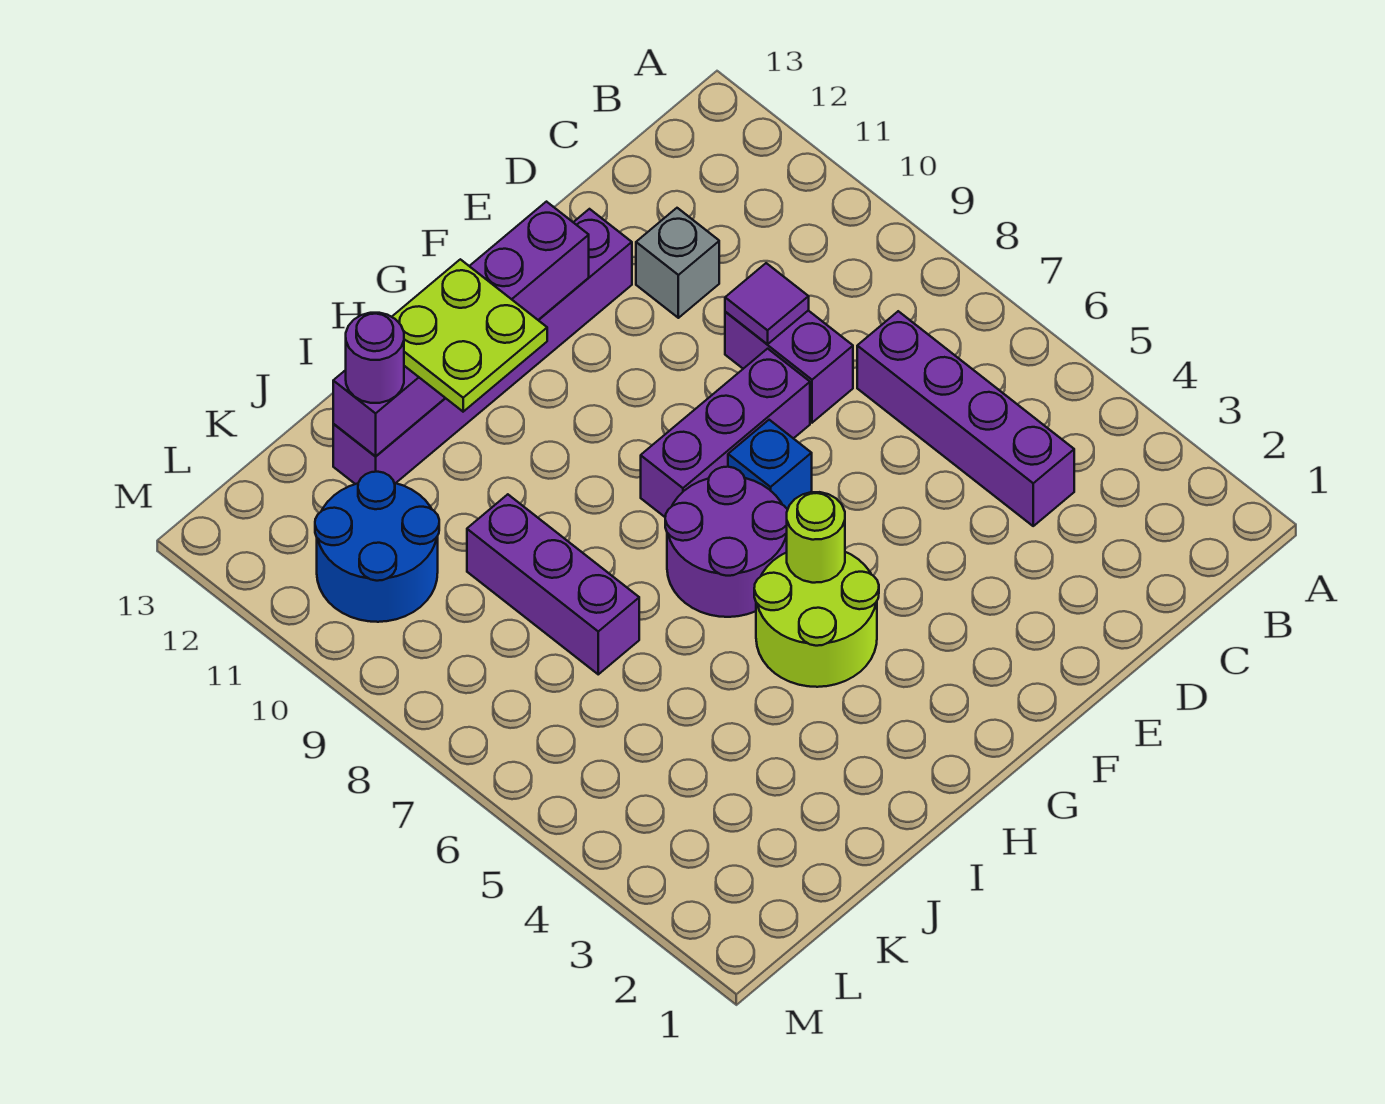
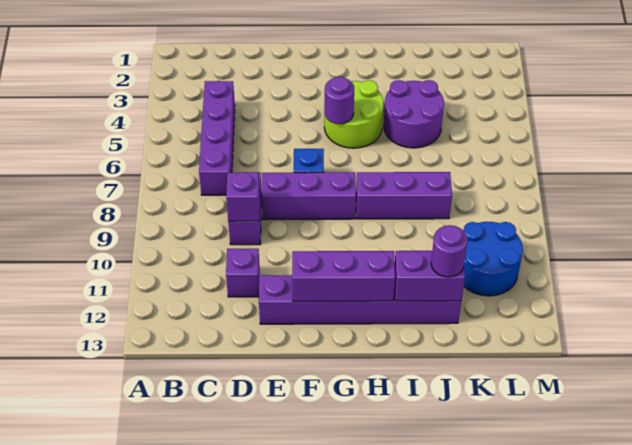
purple 1x1 tile [725,263,809,344] -> purple 1x1 brick [226,172,260,221]
grey 1x1 brick [636,208,719,318] -> purple 1x1 brick [226,249,260,297]
lime 1x1 round brick [787,492,845,583] -> purple 1x1 round brick [325,77,354,124]
purple 2x2 round brick [665,467,788,617] -> purple 2x2 round brick moved to [384,80,444,148]
lime 2x2 plate [392,259,547,412] -> none
purple 1x3 brick [467,494,639,674] -> purple 1x3 brick turned to [356,172,452,219]

